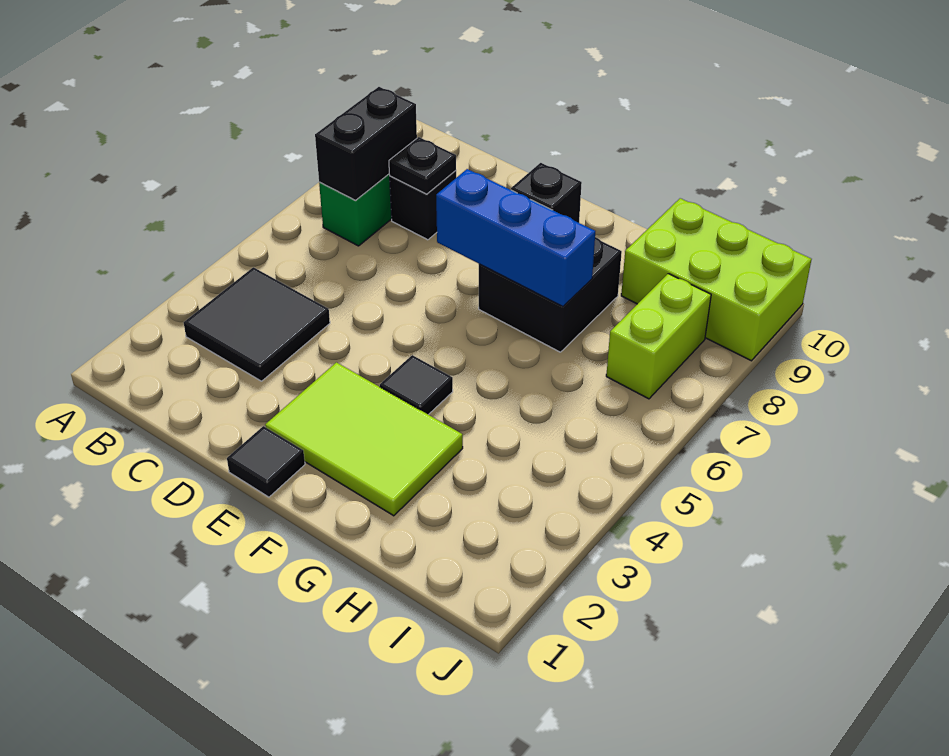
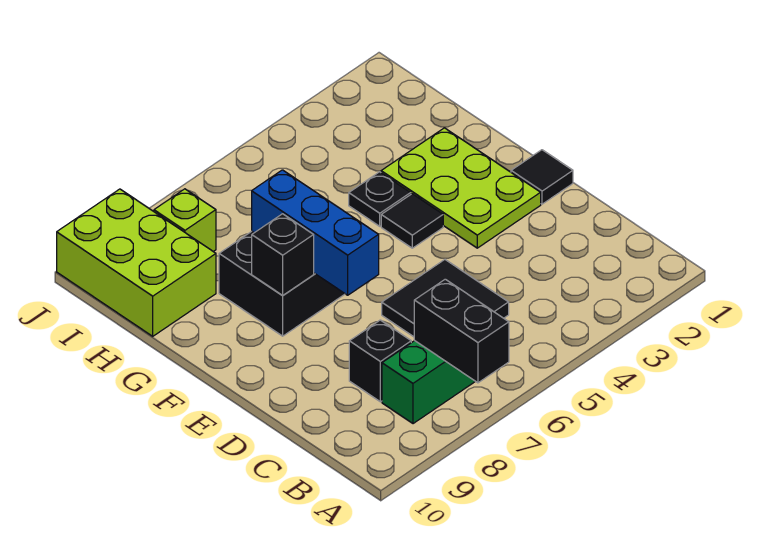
black 2x2 tile [184,267,330,381] -> black 2x2 tile moved to [382,260,509,337]
black 1x2 brick [315,87,417,200] -> black 1x2 brick turned to [414,279,509,383]
black 1x1 plate [389,137,456,194] -> black 1x1 plate moved to [349,172,411,226]
lime 2x3 tile [265,362,463,516] -> lime 2x3 plate [381,128,541,248]
lime 1x2 brick [606,274,711,399] -> lime 1x1 brick [154,189,216,252]

